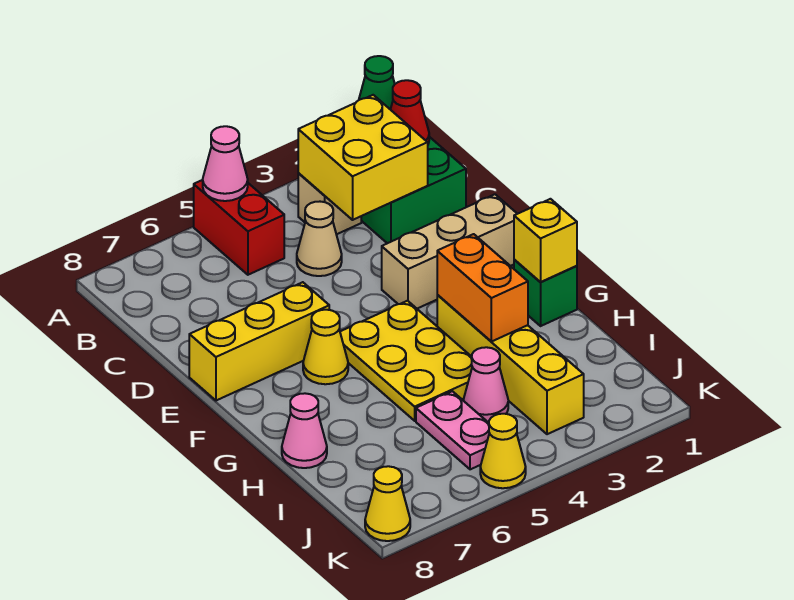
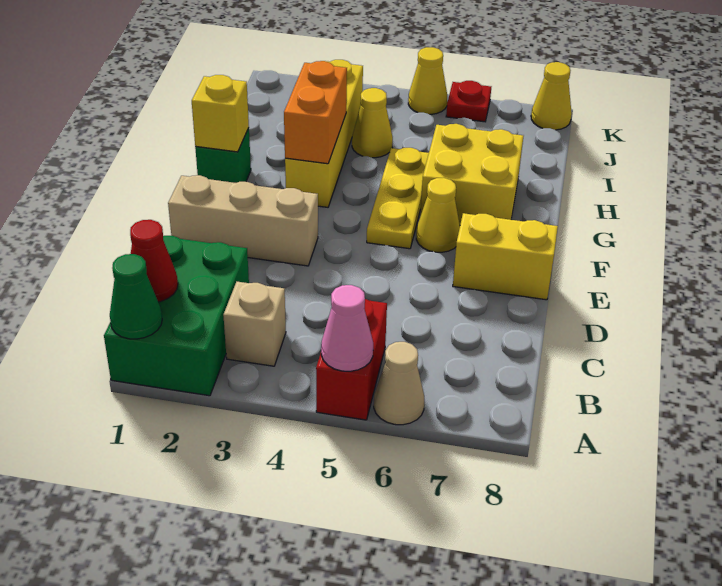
yellow 2x2 brick [298,95,428,220] -> yellow 2x2 brick moved to [420,124,523,224]
tan 1x1 cone [297,202,342,276] -> tan 1x1 cone moved to [374,342,424,425]
yellow 1x3 brick [189,282,329,401] -> yellow 1x2 brick [453,213,558,300]
yellow 2x3 plate [340,301,472,421] -> yellow 1x3 plate [367,148,429,249]
pink 1x1 cone [282,393,327,468] -> none
pink 1x1 cone [463,347,508,422] -> yellow 1x1 cone [352,88,393,158]
pink 1x2 plate [416,391,489,469] -> none
none -> red 1x1 plate [446,81,491,122]

